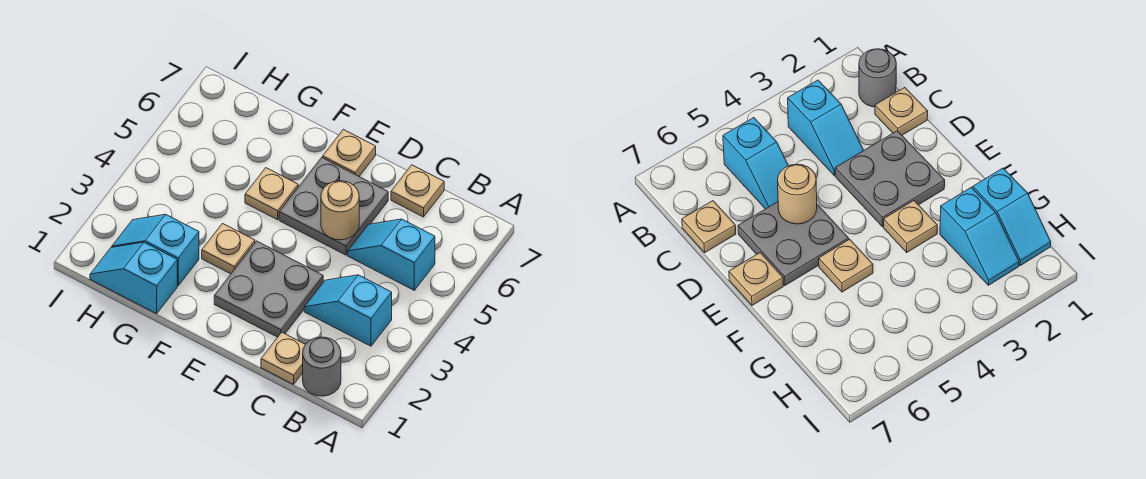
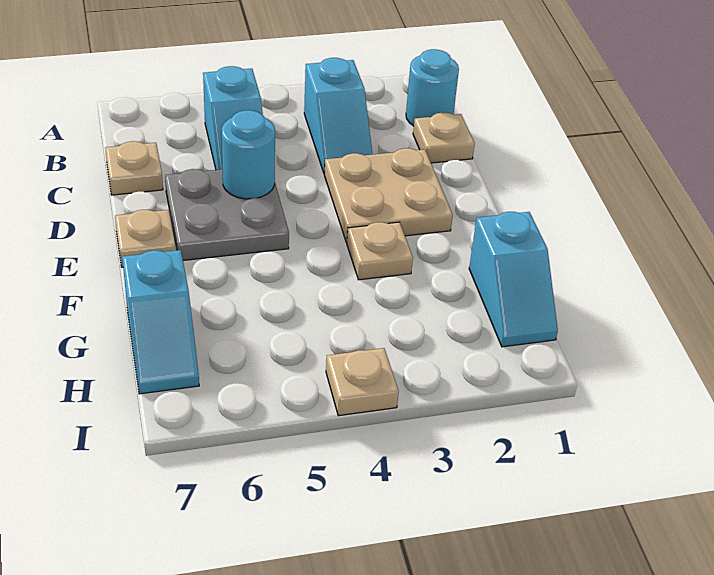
grey 1x1 round brick [303,337,341,396] -> cyan 1x1 round brick [406,49,459,126]
grey 2x2 plate [214,241,323,337] -> tan 2x2 plate [324,148,453,242]
tan 1x1 round brick [321,181,359,240] -> cyan 1x1 round brick [222,110,275,199]
tan 1x1 plate [245,168,298,220] -> tan 1x1 plate moved to [326,348,399,416]
cyan 1x2 slope [112,214,199,286] -> cyan 1x2 slope moved to [122,250,199,394]

